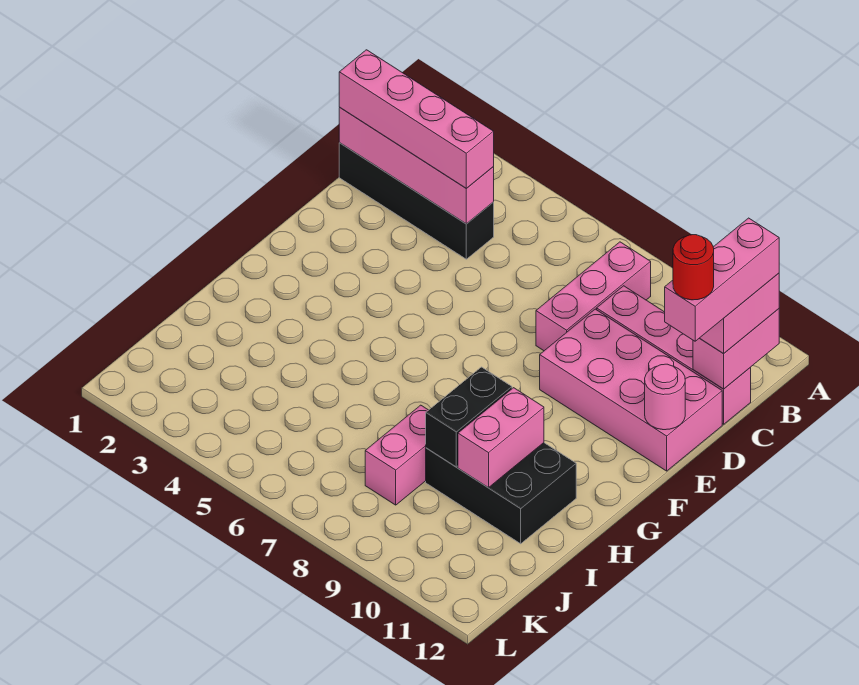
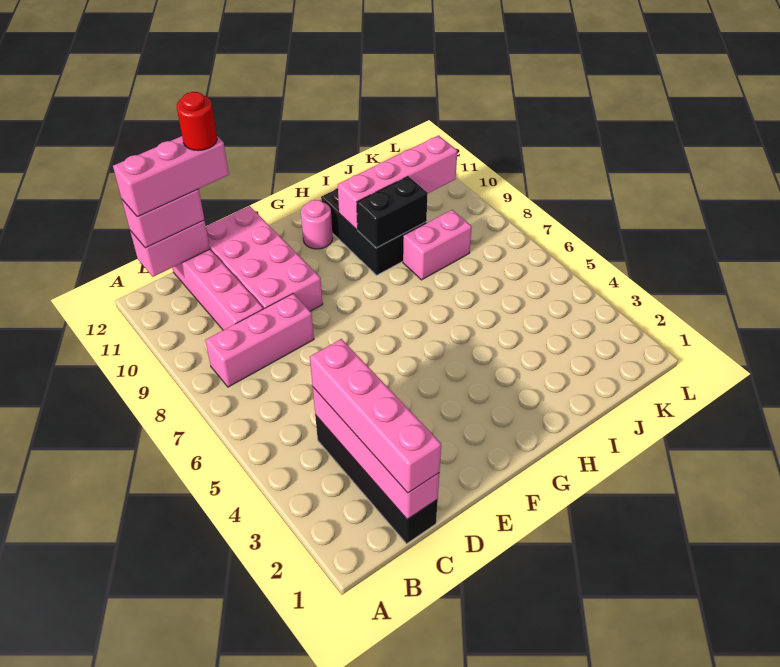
pink 1x1 round brick [645,364,685,430] -> pink 1x1 round brick moved to [301,200,333,249]
pink 1x2 brick [458,388,544,488] -> pink 1x4 brick [338,135,457,230]

